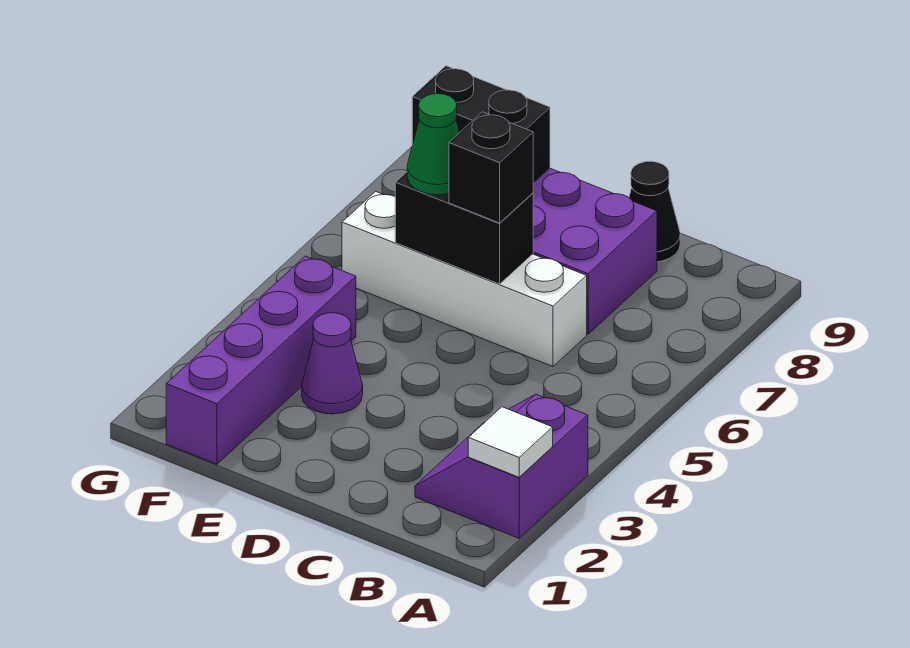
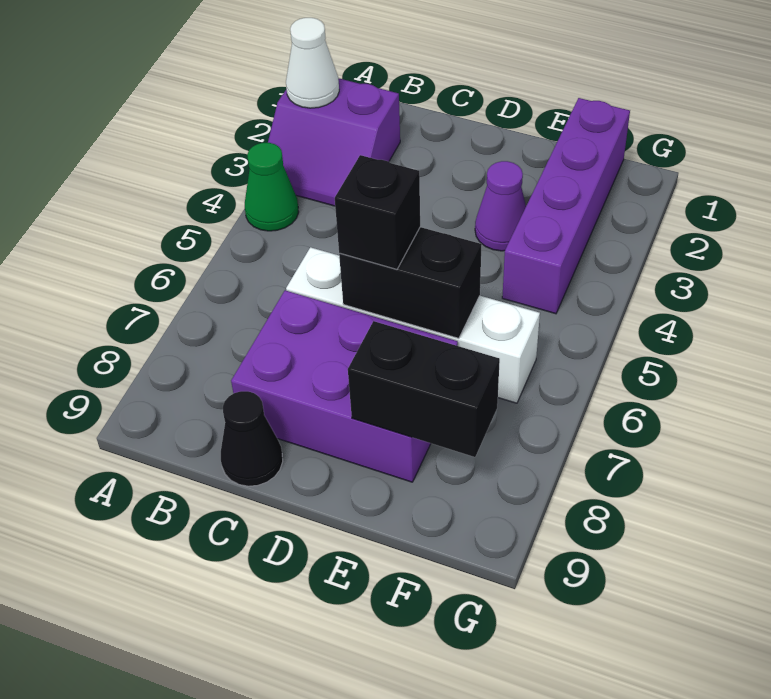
purple 2x2 slope [415,394,588,538] -> purple 2x2 slope turned to [268,78,400,206]
white 1x1 tile [468,407,553,477] -> white 1x1 cone [286,18,339,108]
green 1x1 cone [407,94,459,195] -> green 1x1 cone moved to [245,143,299,231]

